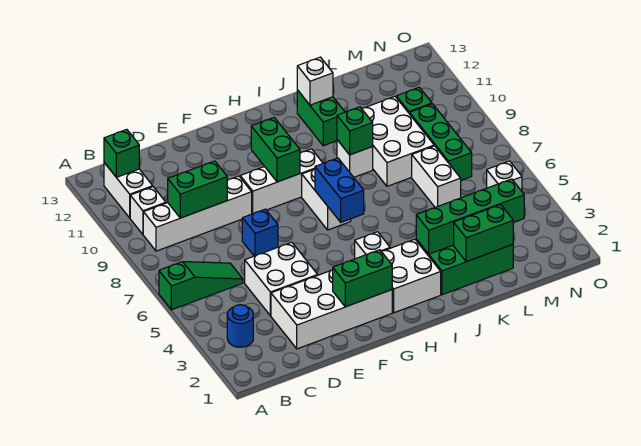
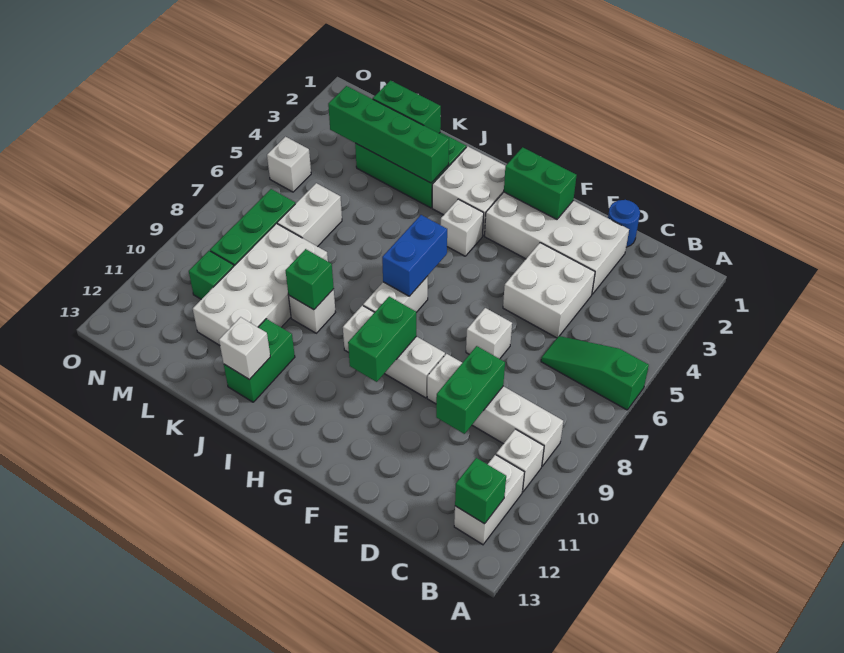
blue 1x1 round brick [227,305,253,347] -> blue 1x1 round brick moved to [608,200,640,247]
green 1x2 brick [168,161,227,218] -> green 1x2 brick turned to [436,346,505,434]
blue 1x1 brick [242,209,278,256] -> white 1x1 brick [466,308,512,359]
white 2x3 brick [362,97,434,186] -> white 2x4 brick [193,223,328,345]

